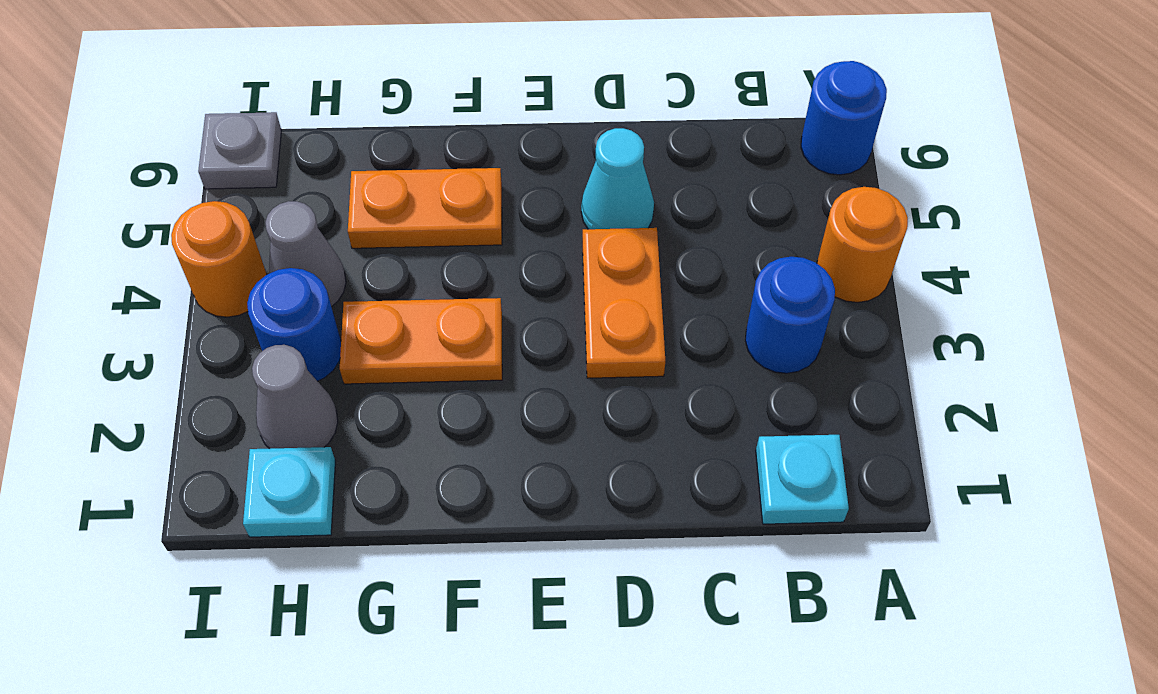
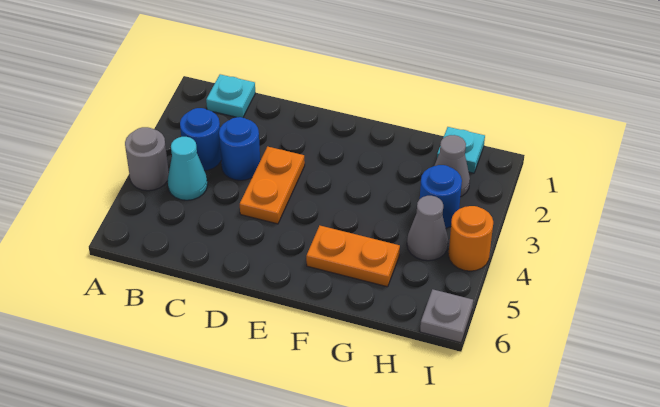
orange 1x1 round brick [817,187,908,303] -> grey 1x1 round brick [125,127,169,191]
blue 1x1 round brick [801,61,887,175] -> blue 1x1 round brick moved to [219,117,260,180]
cyan 1x1 cone [581,128,654,229] -> cyan 1x1 cone moved to [168,137,208,200]
orange 1x2 plate [340,298,502,384] -> none

